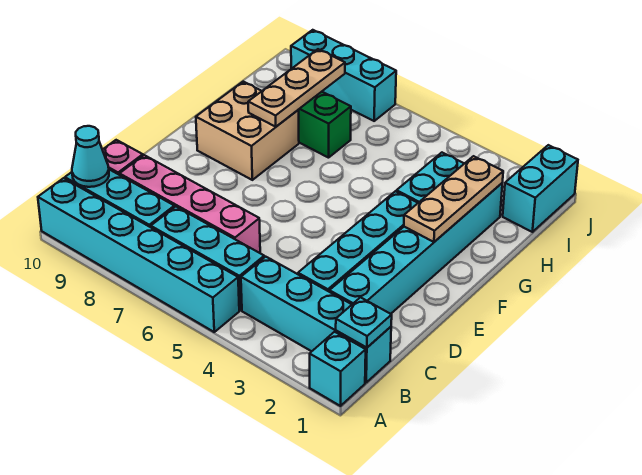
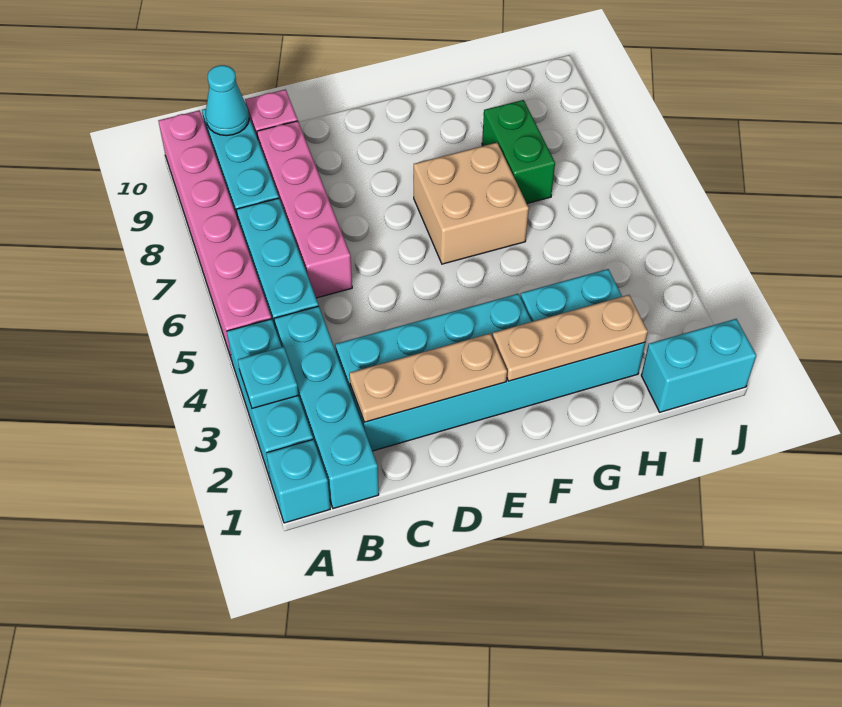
cyan 1x6 brick [38,178,239,332] -> pink 1x6 brick [159,110,272,357]
cyan 1x1 plate [336,297,392,348] -> cyan 1x1 plate moved to [238,347,298,408]
tan 2x2 brick [196,82,299,180] -> tan 2x2 brick moved to [414,143,529,264]
tan 1x3 plate [248,49,345,127] -> tan 1x3 plate moved to [349,334,507,422]
cyan 1x3 brick [291,30,396,121] -> cyan 1x3 brick moved to [227,319,313,478]

